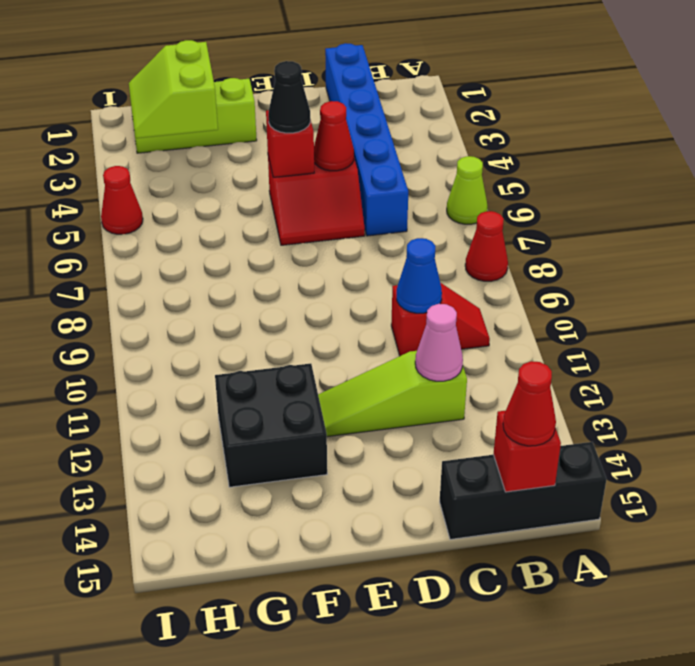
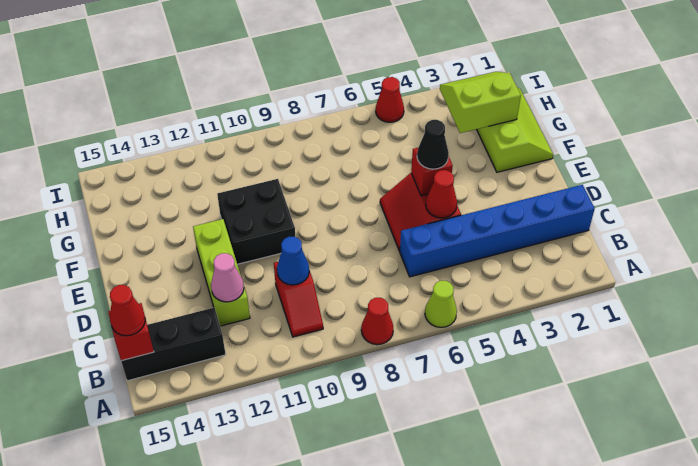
black 1x3 brick [440,442,607,539] -> black 1x3 brick turned to [121,308,226,381]
lime 1x3 slope [318,351,467,437] -> lime 1x3 brick [193,219,250,326]
black 2x2 brick [215,363,327,487] -> black 2x2 brick moved to [217,179,295,264]

